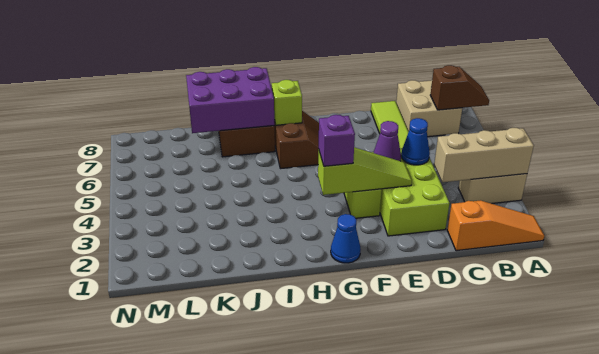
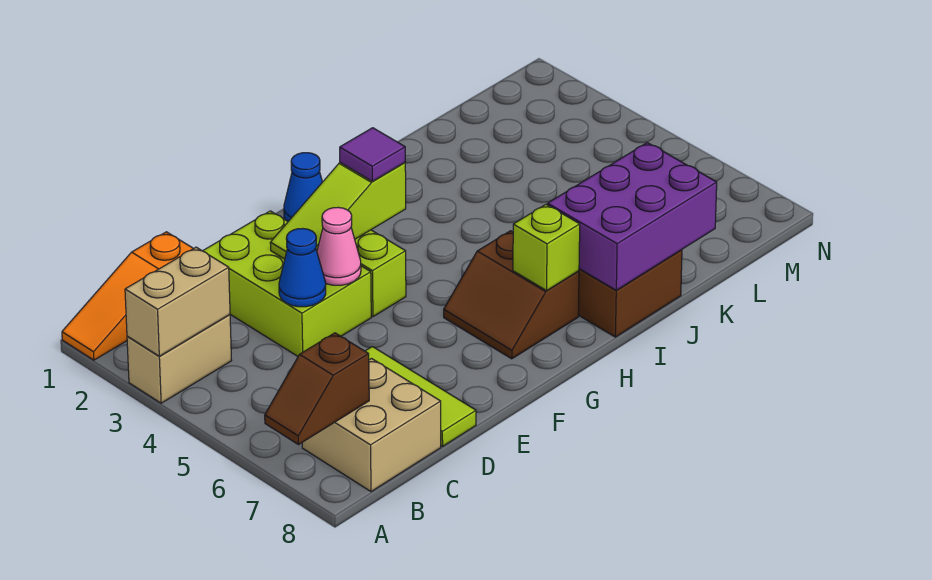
tan 1x3 brick [434,128,534,182] -> tan 1x2 brick [125,247,230,356]
purple 1x1 cone [373,121,401,161] -> pink 1x1 cone [317,207,361,285]
purple 1x1 brick [319,115,355,166] -> purple 1x1 tile [340,128,405,181]

